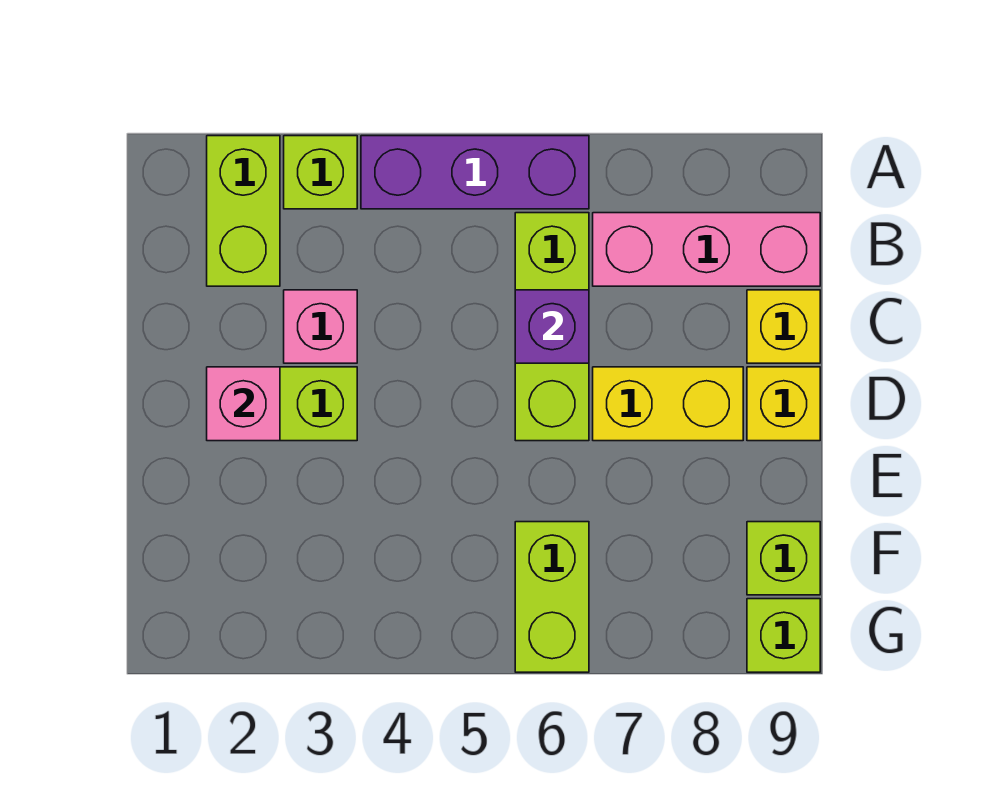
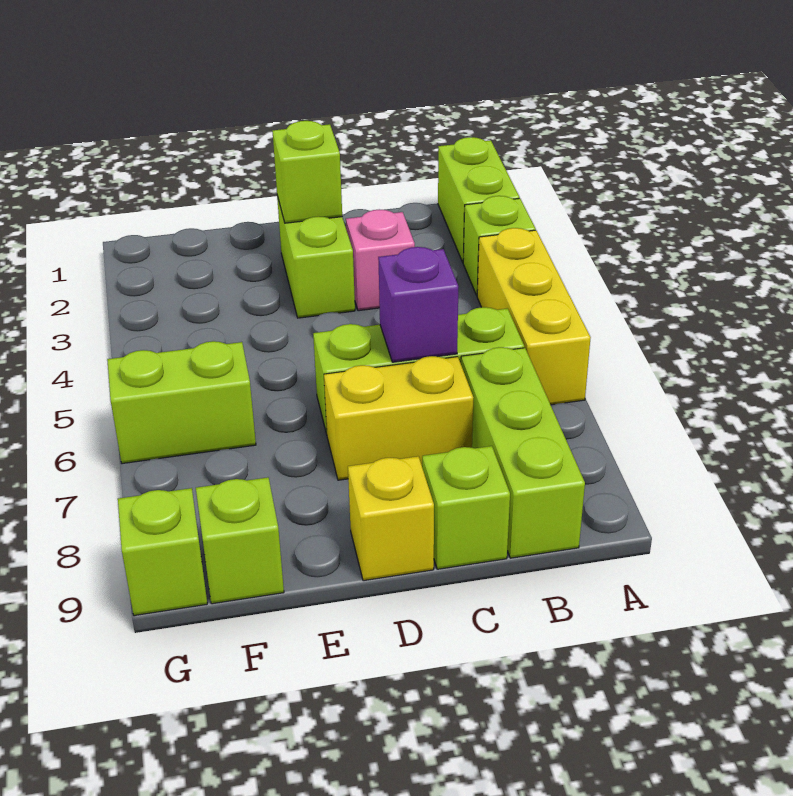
lime 1x2 brick [207,136,280,286] -> lime 1x2 brick turned to [438,137,520,262]
purple 1x3 brick [361,136,589,209] -> yellow 1x3 brick [477,228,591,405]
pink 1x3 brick [593,213,820,286] -> lime 1x3 brick [461,347,585,558]
yellow 1x1 brick [747,290,820,363] -> lime 1x1 brick [422,446,510,569]
pink 1x1 brick [207,367,280,441] -> lime 1x1 brick [273,121,342,223]
yellow 1x2 brick [593,367,743,441] -> yellow 1x2 brick turned to [324,356,473,480]

